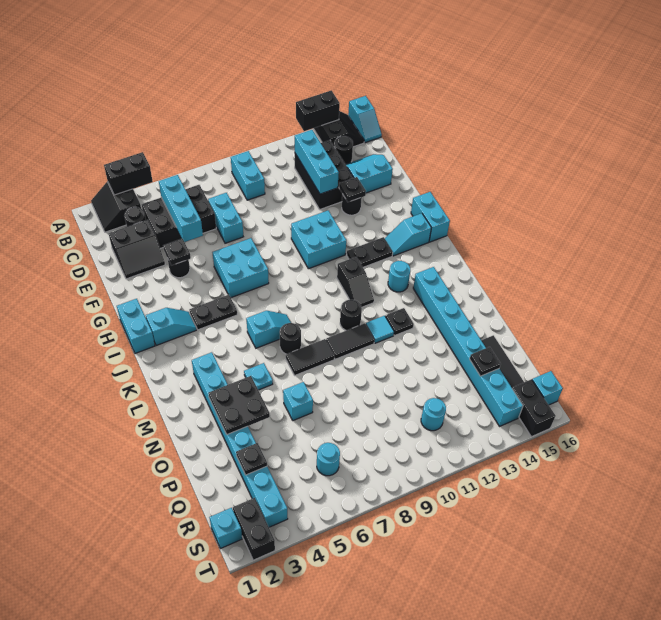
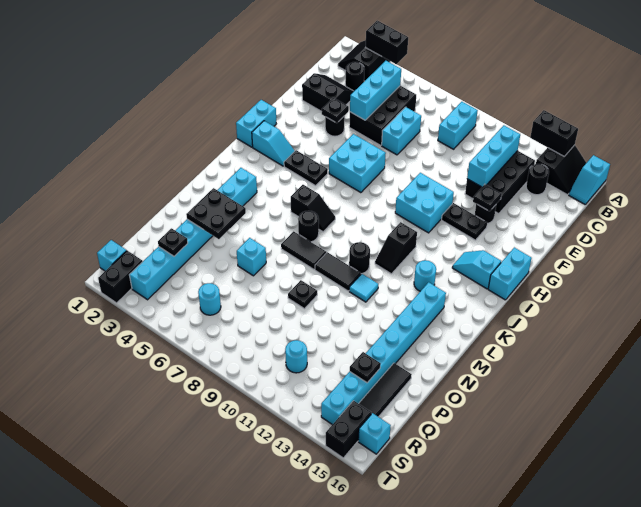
black 2x3 brick [142,185,216,248] -> black 2x3 brick turned to [349,86,416,146]
black 2x2 slope [109,220,165,279] -> black 2x2 slope turned to [302,73,354,112]
cyan 2x2 slope [346,154,393,193] -> none
black 1x2 plate [347,237,393,267] -> black 1x2 plate moved to [442,203,487,240]
cyan 1x2 slope [246,311,291,348] -> black 1x2 slope [291,185,335,232]
cyan 1x1 plate [244,363,273,390] -> none
black 1x1 plate [385,308,414,335] -> black 1x1 plate moved to [288,280,317,309]

